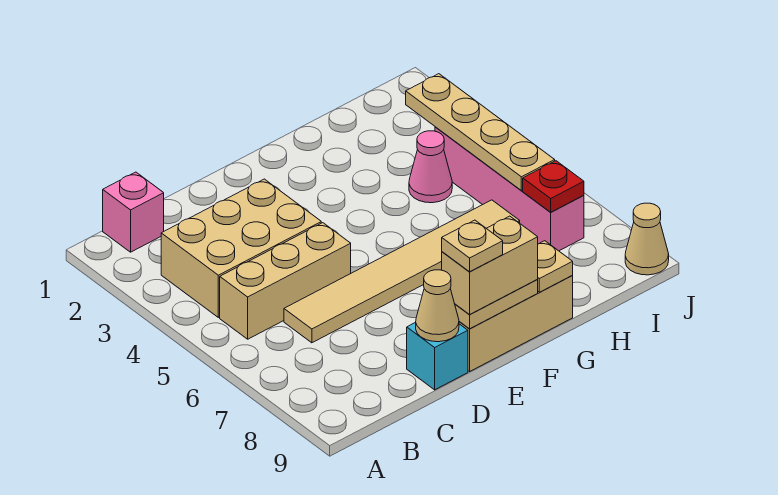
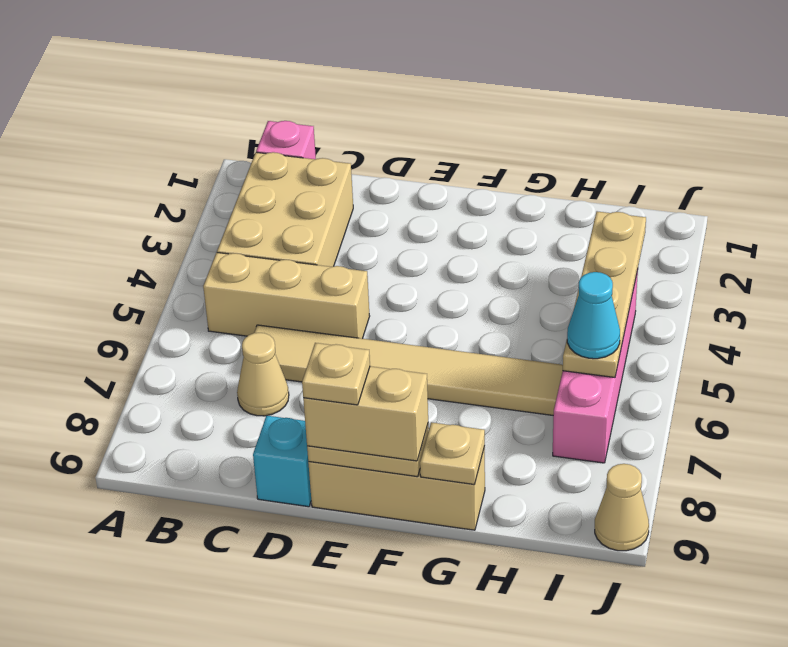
tan 2x3 brick [161,179,321,317] -> tan 2x3 brick turned to [217,152,353,267]
tan 1x1 cone [416,270,459,342] -> tan 1x1 cone moved to [237,333,289,416]
pink 1x1 cone [409,131,452,203] -> none
none -> cyan 1x1 cone [567,272,620,359]
red 1x1 plate [523,161,584,212] -> none

